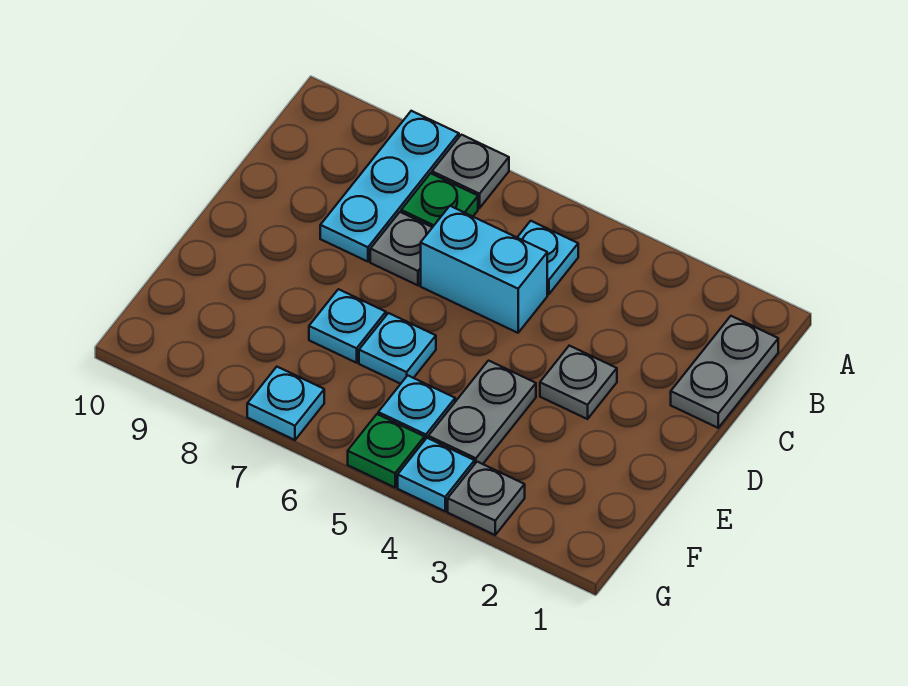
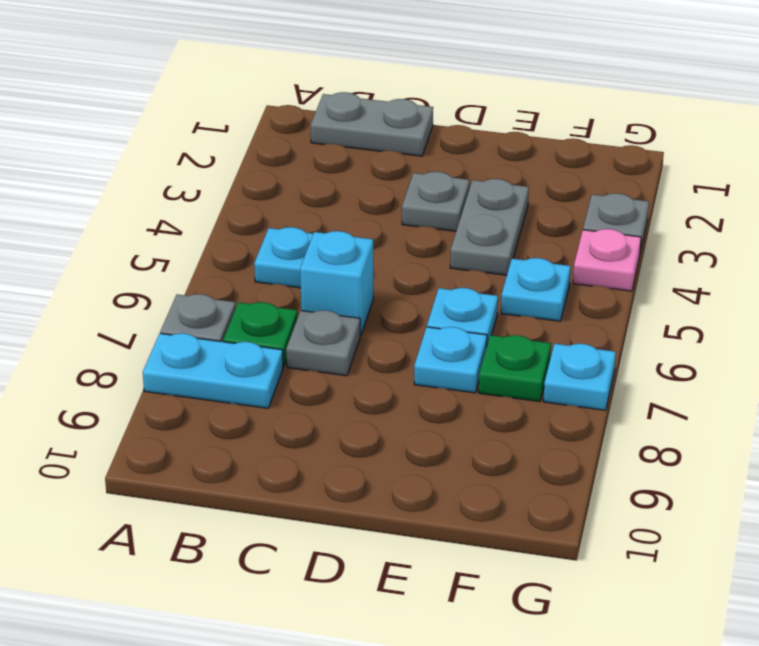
cyan 1x3 plate [320,111,459,262] -> cyan 1x2 plate [143,333,283,408]
cyan 1x2 brick [421,206,547,333] -> cyan 1x1 brick [300,231,373,336]
grey 1x2 plate [428,361,536,464] -> grey 1x2 plate turned to [450,179,529,275]
cyan 1x1 plate [398,438,475,511] -> pink 1x1 plate [573,229,641,291]
green 1x1 plate [348,414,424,487] -> green 1x1 plate moved to [479,335,551,402]

